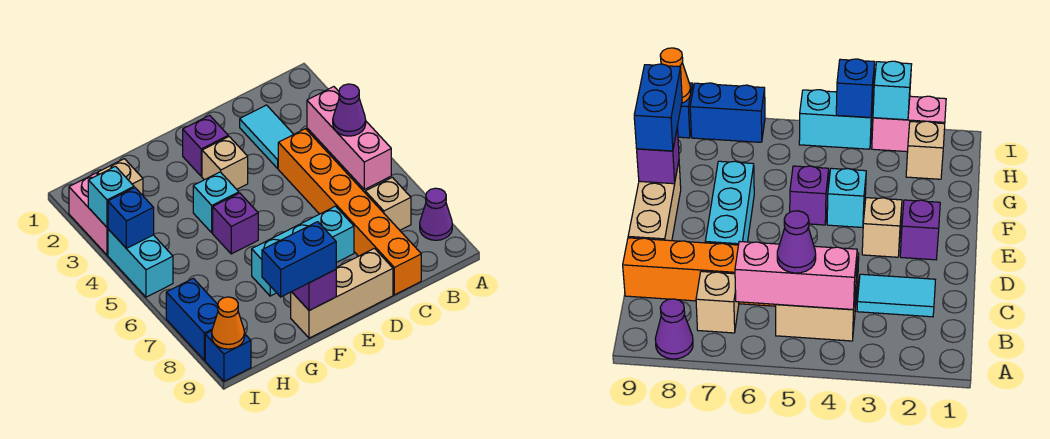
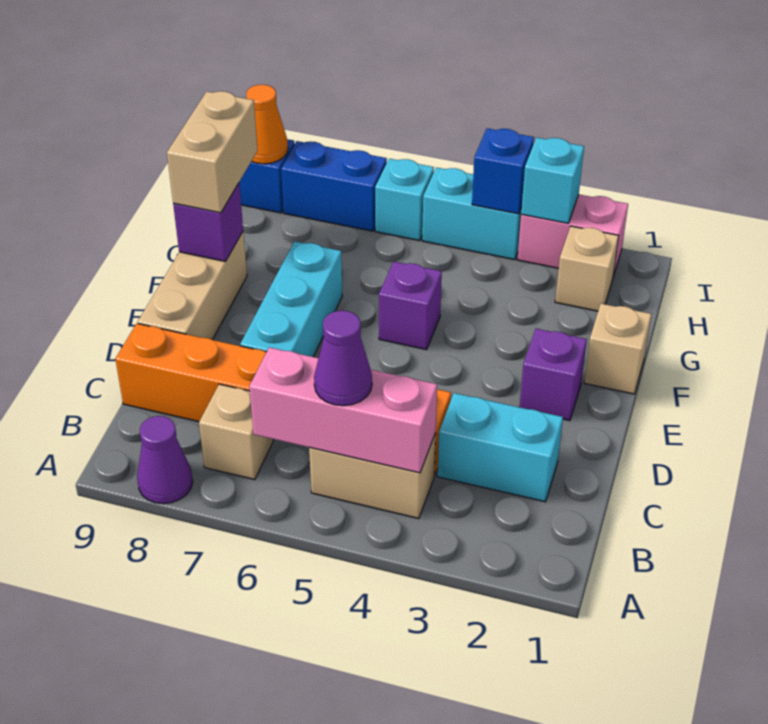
cyan 1x2 tile [240,105,294,168] -> cyan 1x2 brick [437,393,563,502]
tan 1x1 brick [202,137,248,189] -> tan 1x1 brick moved to [584,304,651,394]
cyan 1x1 brick [193,172,239,233] -> cyan 1x1 brick moved to [375,159,434,241]
blue 1x2 brick [262,222,336,297] -> tan 1x2 brick [167,91,258,213]

